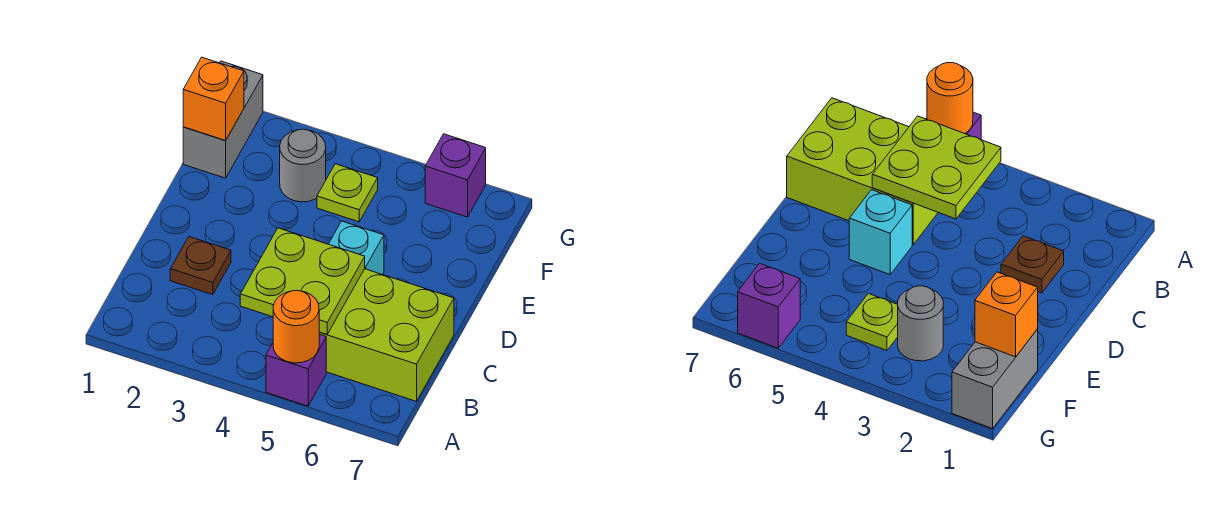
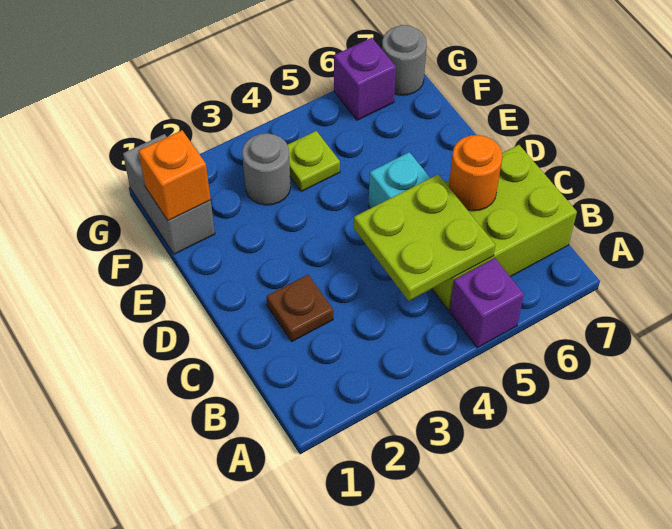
orange 1x1 round brick [273,291,319,363] -> orange 1x1 round brick moved to [449,135,502,211]
none -> grey 1x1 round brick [382,25,427,95]

